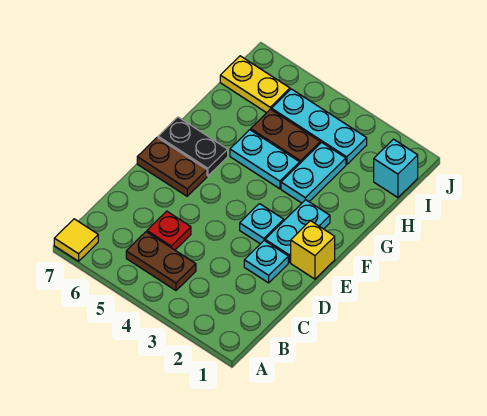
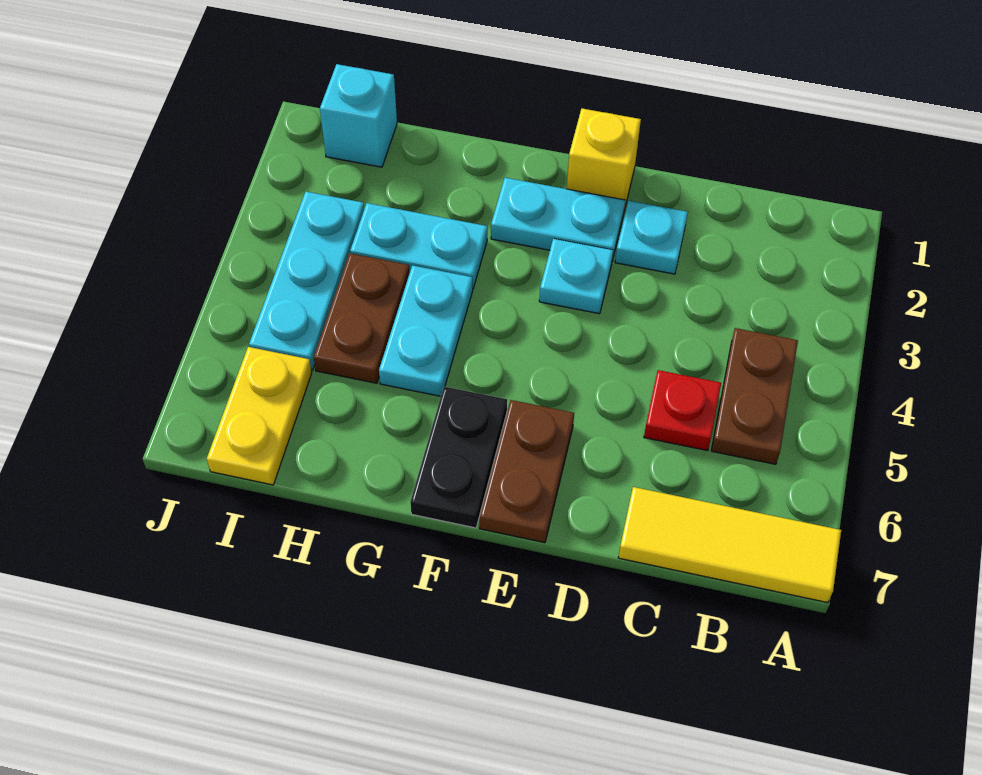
yellow 1x1 tile [54,219,98,261] -> yellow 1x3 tile [618,487,841,603]

